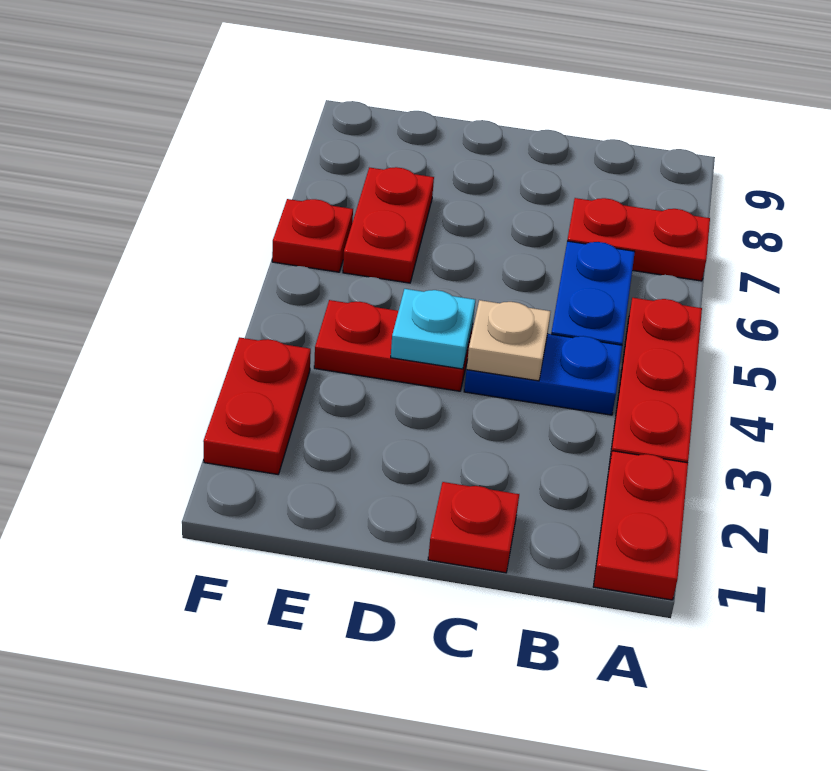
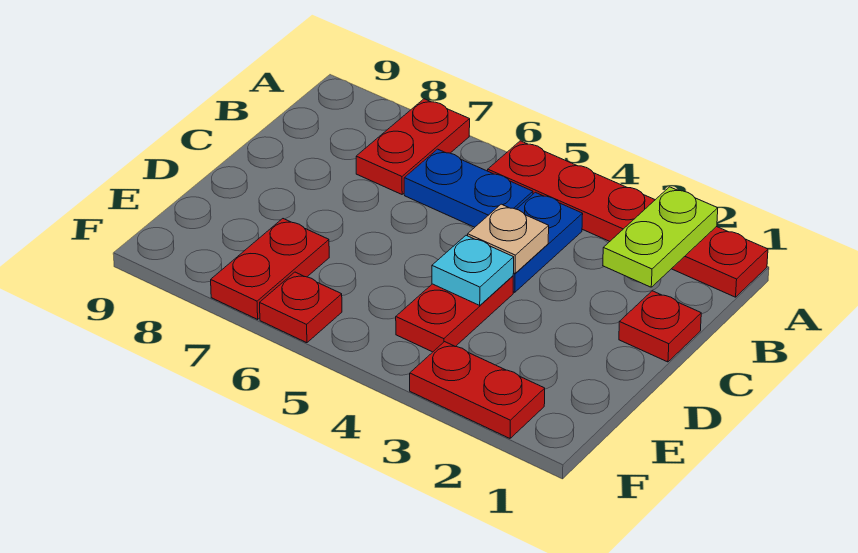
none -> lime 1x2 plate [603,187,718,287]
red 1x2 plate [343,167,434,283] -> red 1x2 plate turned to [211,219,329,319]

